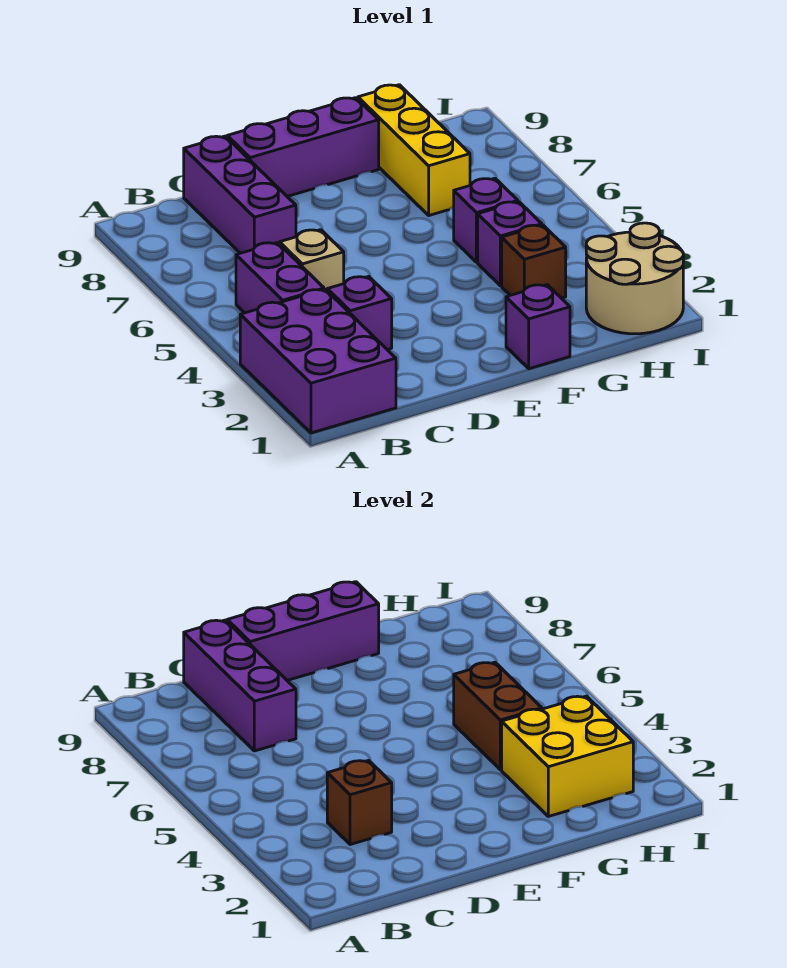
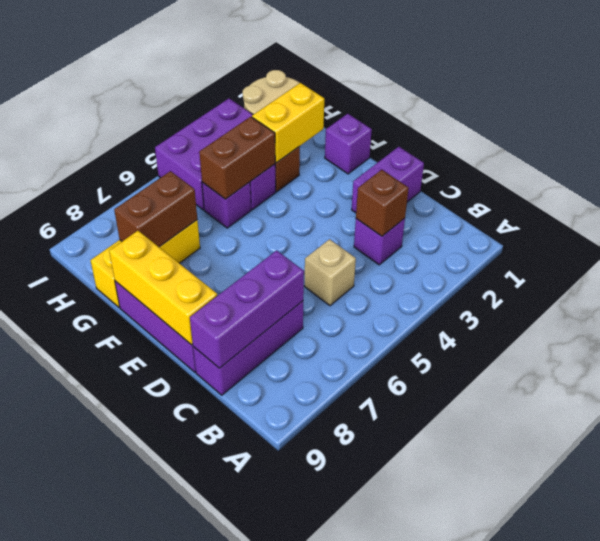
purple 2x3 brick [240,289,396,433] -> purple 2x3 brick moved to [155,99,253,210]
purple 1x2 brick [236,243,324,313] -> purple 1x2 brick moved to [352,147,424,213]
purple 1x3 brick [227,582,379,680] -> yellow 1x3 brick [109,231,217,345]
yellow 2x2 brick [502,696,633,816] -> yellow 1x2 brick [252,83,324,163]
none -> brown 1x2 brick [114,171,197,247]

